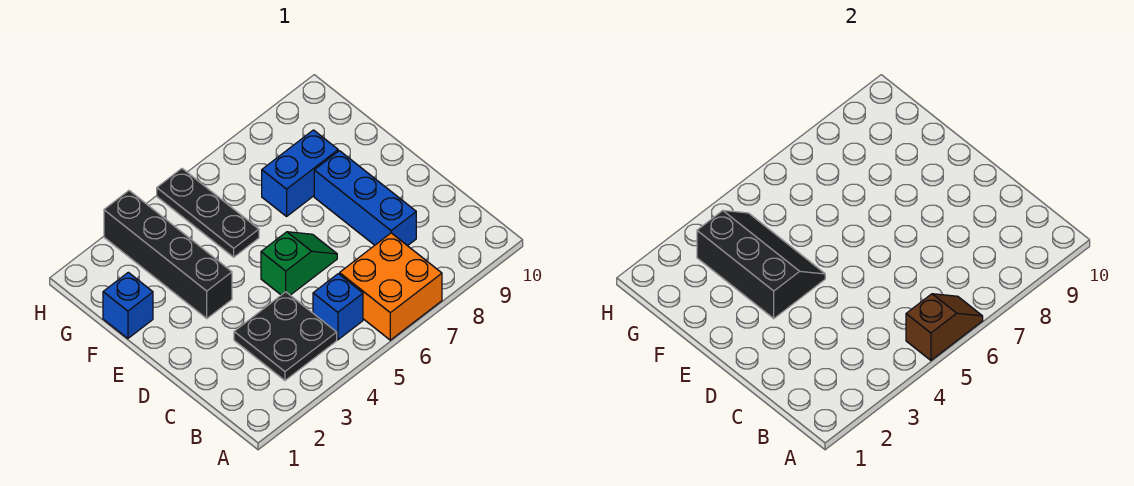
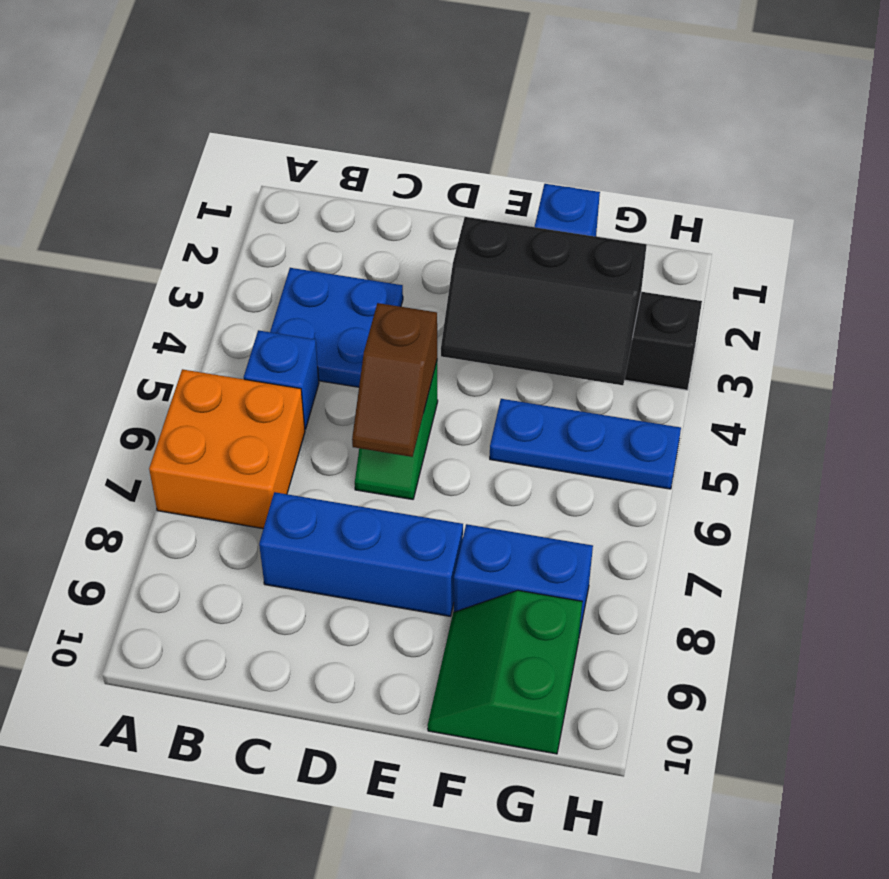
brown 1x2 slope [906,294,983,360] -> brown 1x2 slope moved to [352,303,437,457]
black 2x2 plate [234,292,337,380] -> blue 2x2 plate [270,268,403,387]
black 1x3 plate [157,169,259,257] -> blue 1x3 plate [490,399,681,489]
blue 1x2 brick [262,130,338,216] -> blue 1x2 brick turned to [454,524,593,635]
none -> green 2x2 slope [428,590,582,754]

